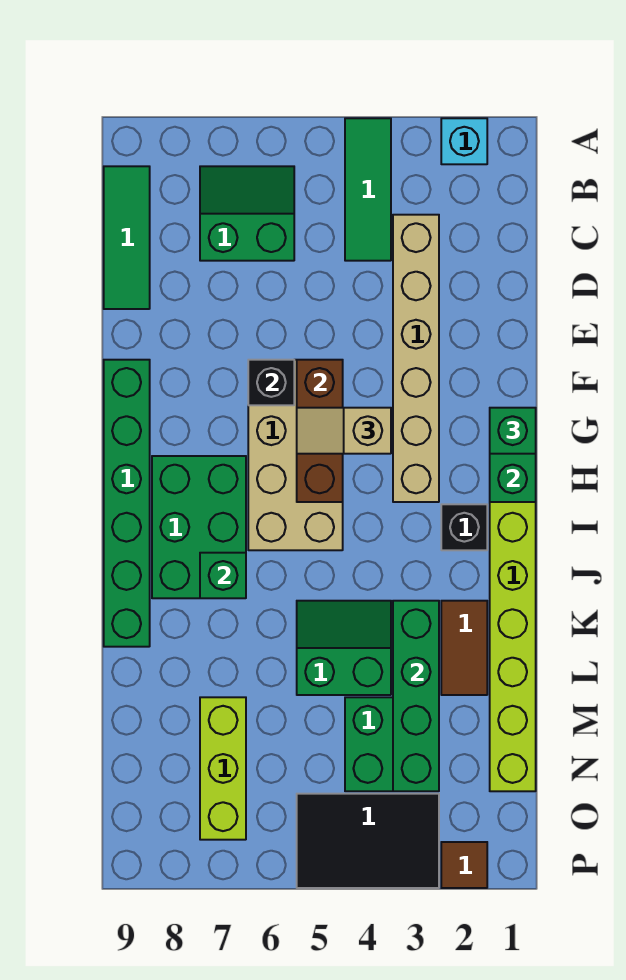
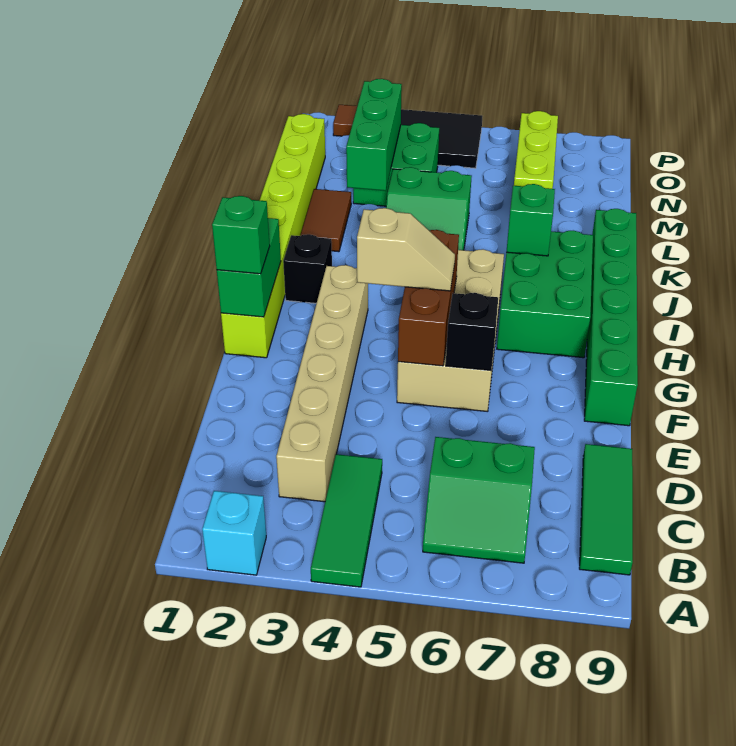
green 1x4 brick [393,601,439,791] -> green 1x3 brick [346,79,402,191]

